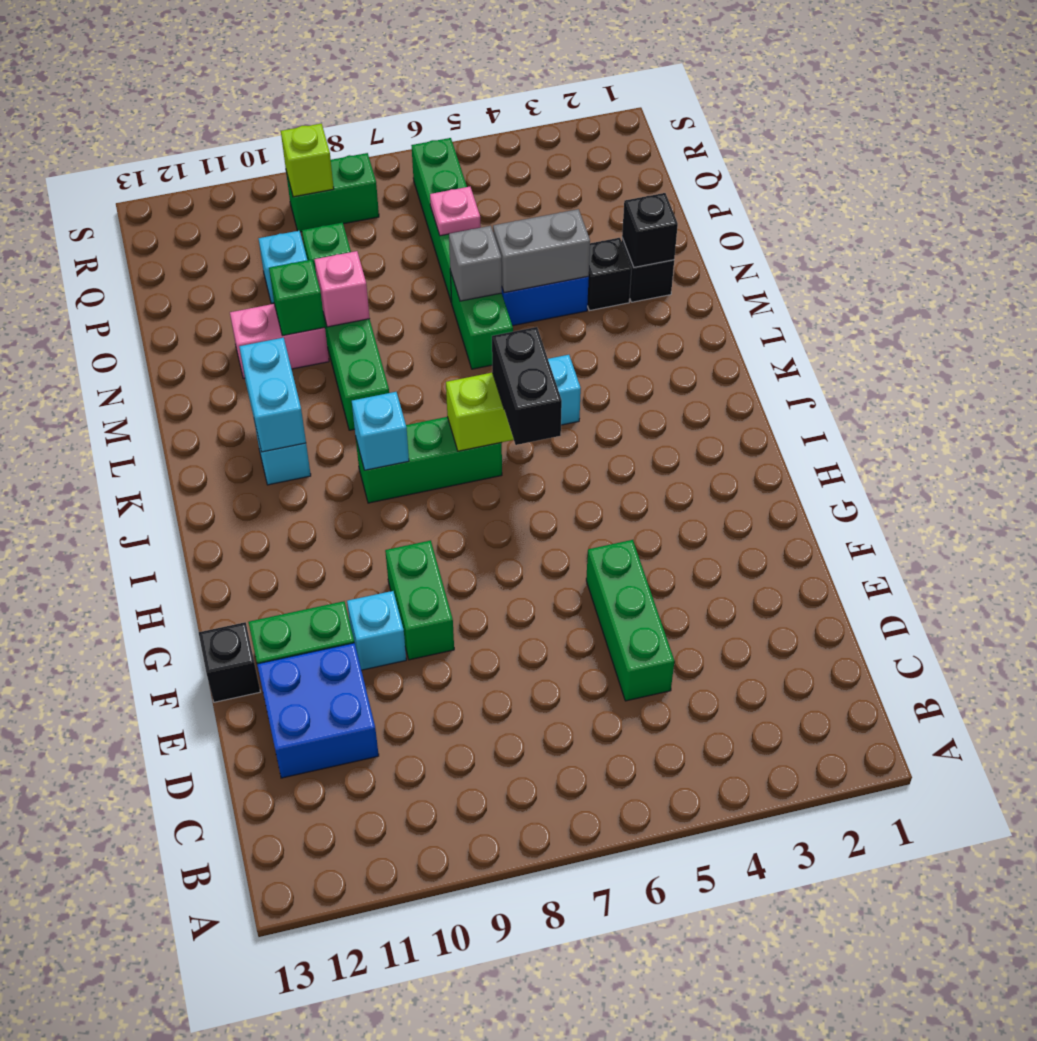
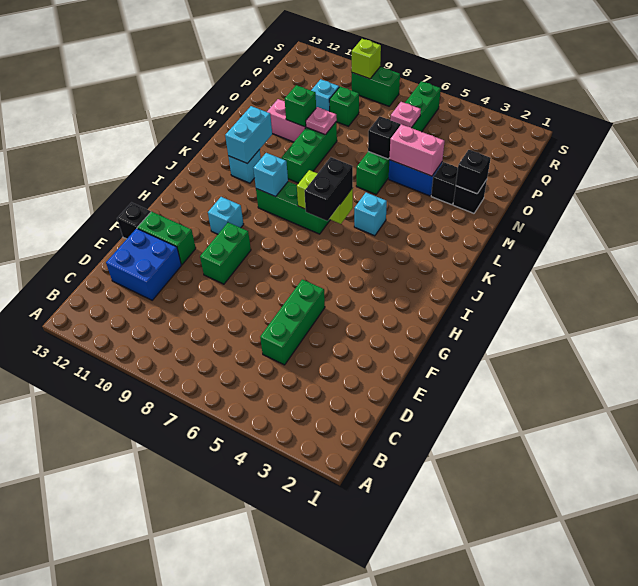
cyan 1x1 brick [347,591,406,670] -> cyan 1x1 brick moved to [208,197,244,234]
grey 1x2 brick [493,209,590,293] -> pink 1x2 brick [389,124,445,176]
grey 1x1 brick [449,226,502,301] -> black 1x1 brick [368,116,400,159]
pink 1x1 brick [314,251,370,327] -> pink 1x1 plate [306,107,337,135]

